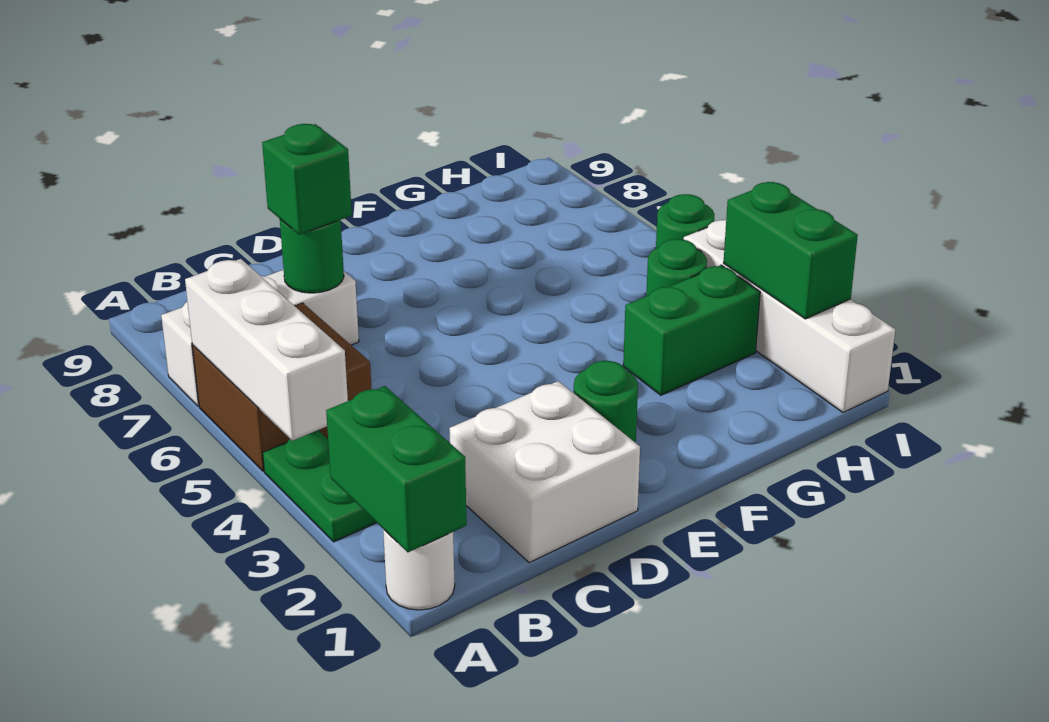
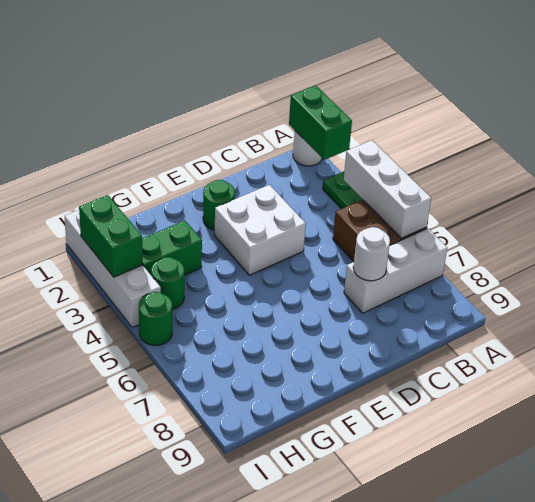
white 2x2 brick [449,381,640,563] -> white 2x2 brick moved to [214,185,306,275]
green 1x1 round brick [280,219,344,293] -> white 1x1 round brick [353,227,390,281]
green 1x1 brick [262,124,352,235] -> none

